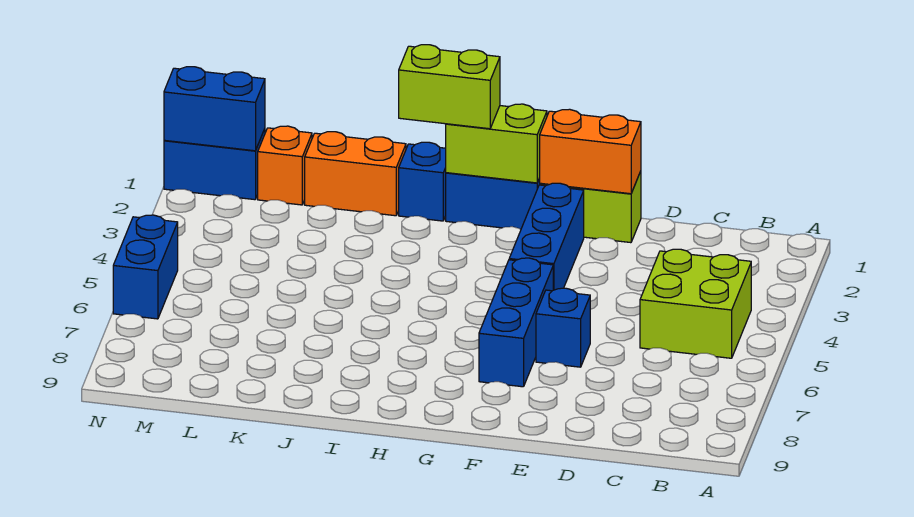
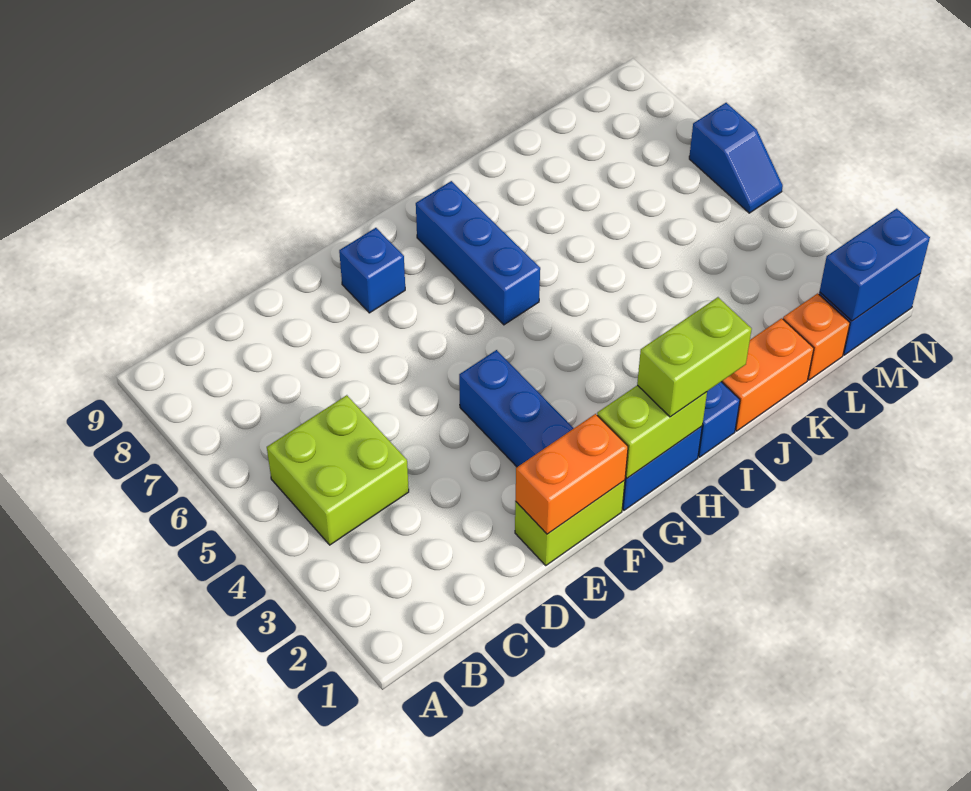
blue 1x1 brick [536,288,590,367] -> blue 1x1 brick moved to [339,228,405,313]
blue 1x3 brick [479,258,553,387] -> blue 1x3 brick moved to [416,181,540,325]
blue 1x2 brick [113,215,178,319] -> blue 1x2 slope [689,103,783,213]

